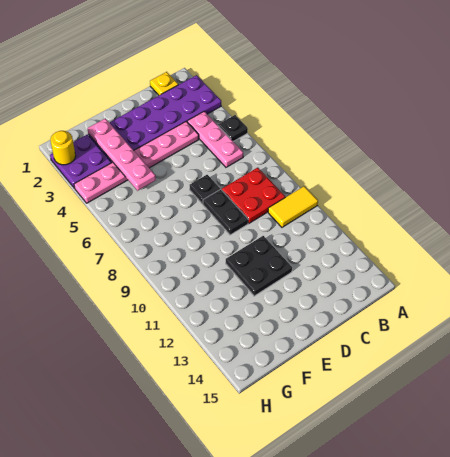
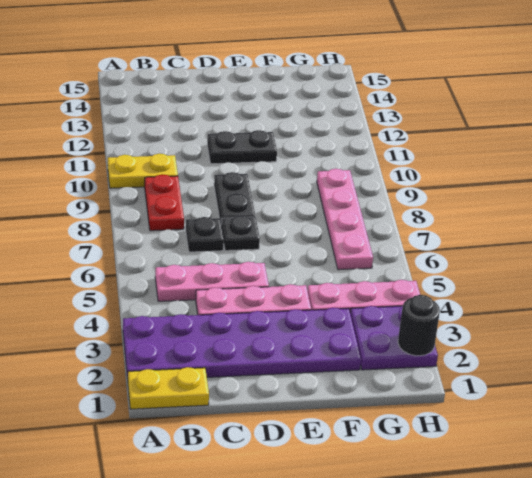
black 1x1 plate [218,115,248,141] -> black 1x1 plate moved to [186,217,224,252]
yellow 1x2 tile [268,186,318,227] -> yellow 1x2 plate [108,154,178,188]
yellow 1x1 plate [150,72,178,95] -> yellow 1x2 plate [128,367,209,409]
pink 1x3 plate [187,111,243,167] -> pink 1x3 plate turned to [155,262,269,301]
red 2x2 plate [222,168,285,223] -> red 1x2 plate [145,175,184,231]
black 2x2 plate [226,236,292,296] -> black 1x2 plate [207,130,277,164]
pink 1x4 plate [87,118,156,191] -> pink 1x4 plate moved to [317,169,373,270]
yellow 1x1 round brick [50,131,76,165] -> black 1x1 round brick [398,295,440,356]

